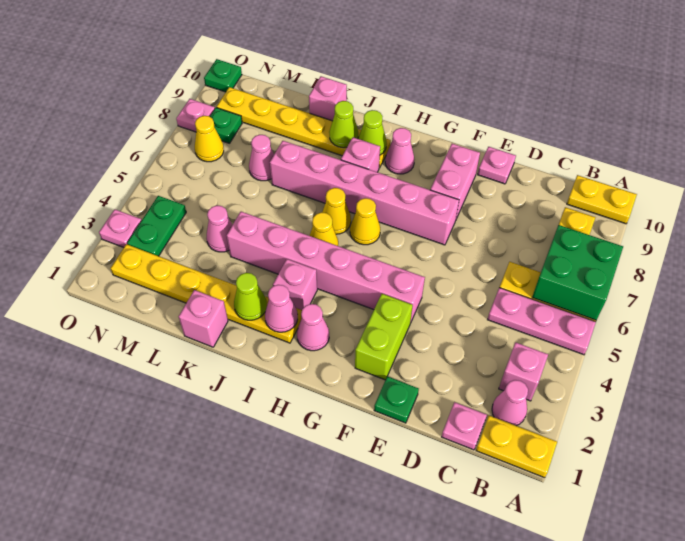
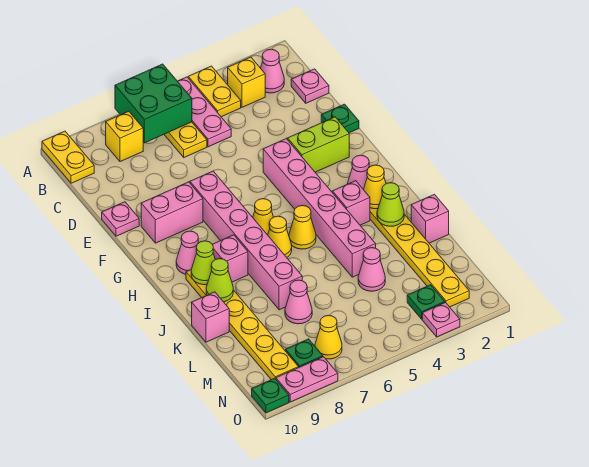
yellow 1x2 plate [476,416,557,478] -> yellow 1x2 plate moved to [188,66,241,117]
pink 1x1 brick [499,342,548,401] -> yellow 1x1 brick [228,57,265,107]
pink 1x1 cone [265,285,298,332] -> yellow 1x1 cone [364,165,386,209]
green 1x2 plate [127,196,186,256] -> green 1x1 plate [407,285,445,319]
pink 1x1 plate [176,99,215,132] -> pink 1x2 plate [276,357,338,402]

